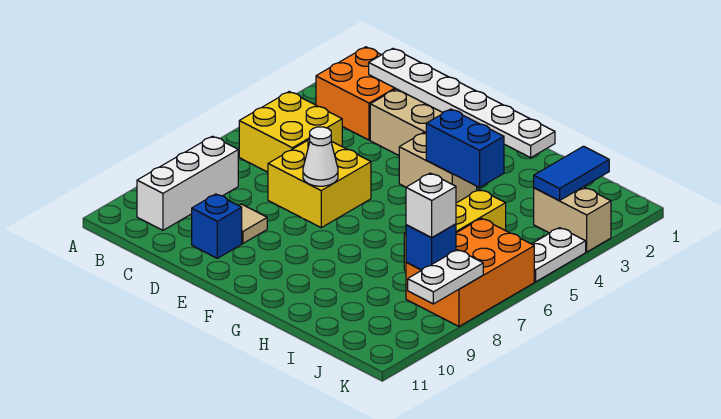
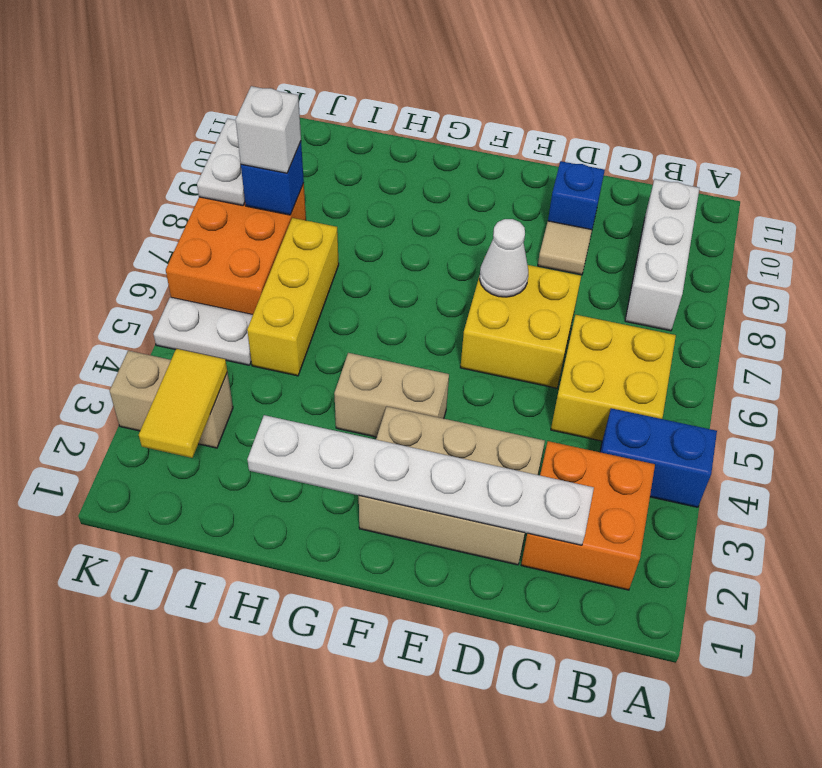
blue 1x2 brick [426,109,504,187] -> blue 1x2 brick moved to [600,408,717,507]
blue 1x2 tile [534,146,609,201] -> yellow 1x2 tile [139,349,227,458]
white 1x2 plate [532,228,586,282] -> white 1x2 plate turned to [154,297,253,365]

